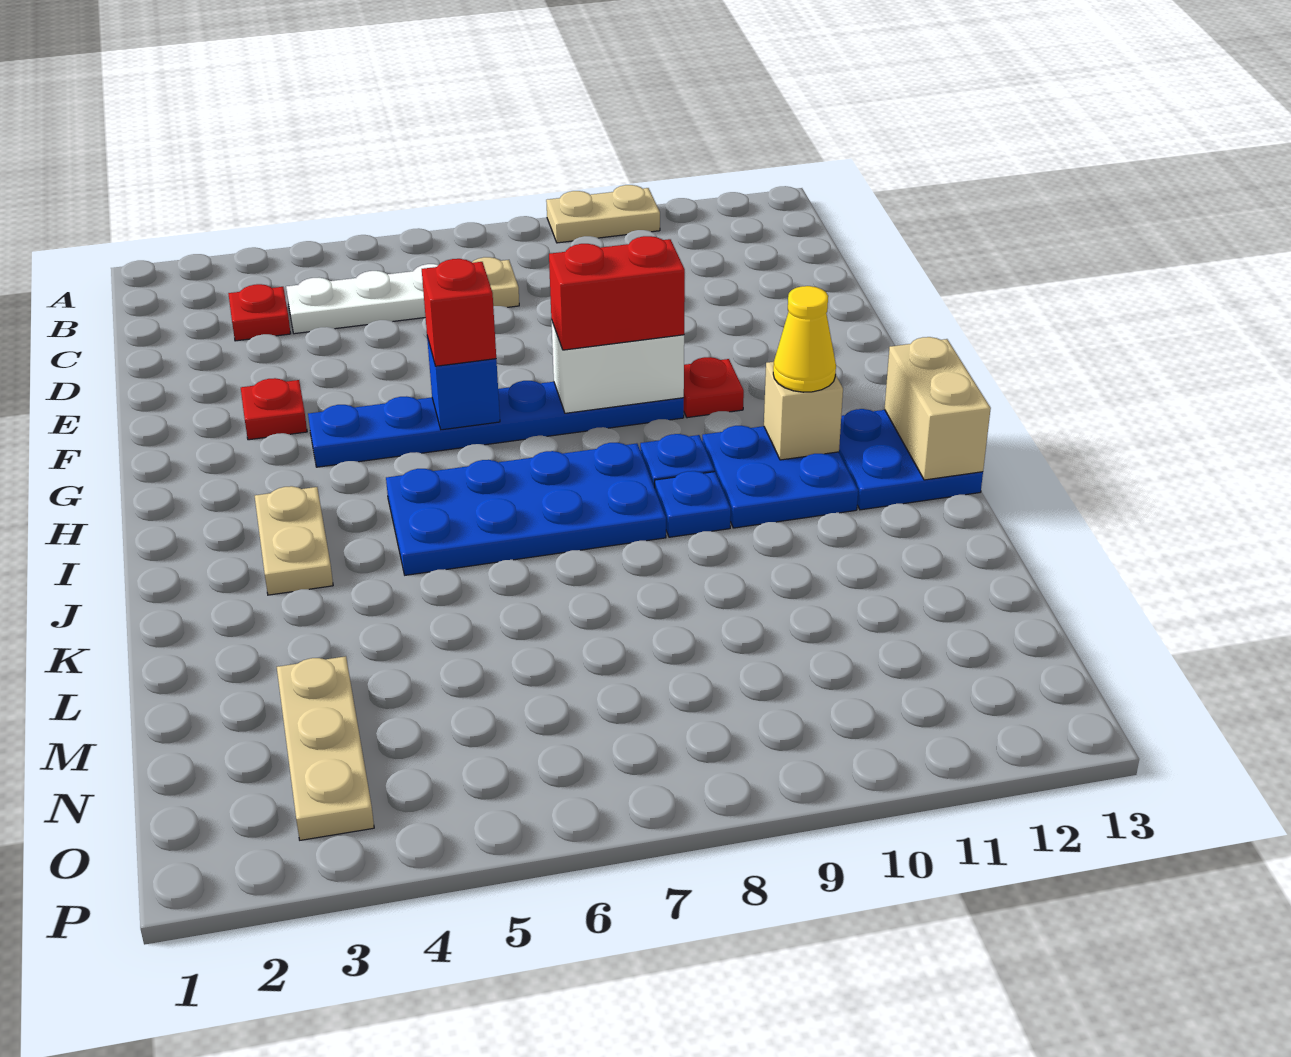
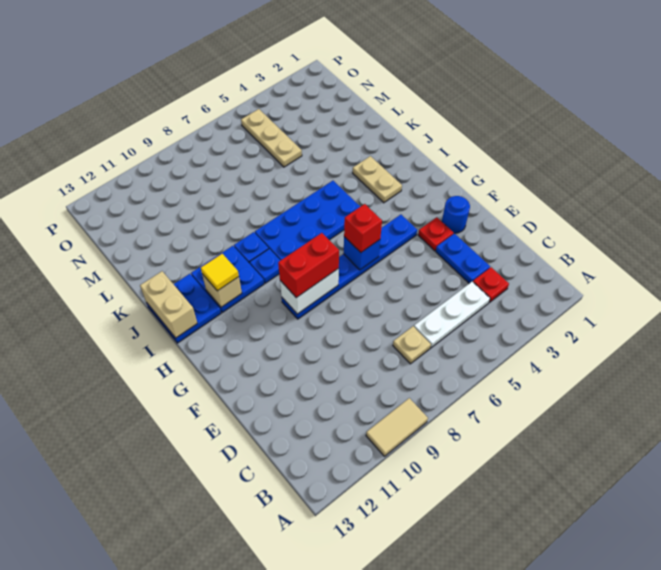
tan 1x2 plate [546,185,660,243] -> tan 1x2 tile [366,398,428,456]
none -> blue 1x2 plate [436,233,490,283]
none -> blue 1x1 round brick [442,196,470,233]
red 1x1 plate [684,357,744,418] -> none
yellow 1x1 cone [773,286,836,392] -> yellow 1x1 tile [201,254,239,291]
tan 1x3 plate [277,656,374,840] -> tan 1x3 plate moved to [241,109,302,167]

